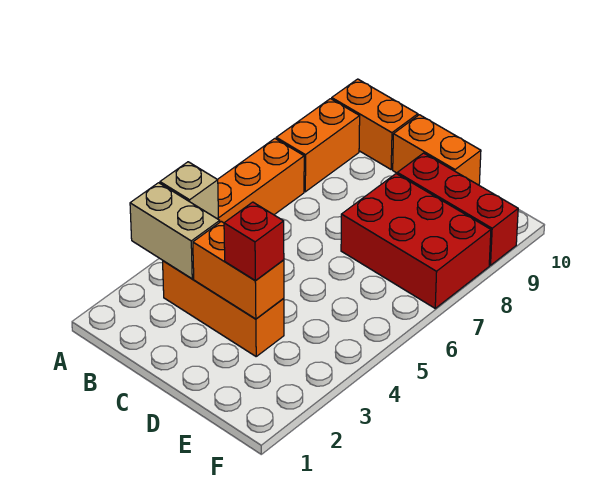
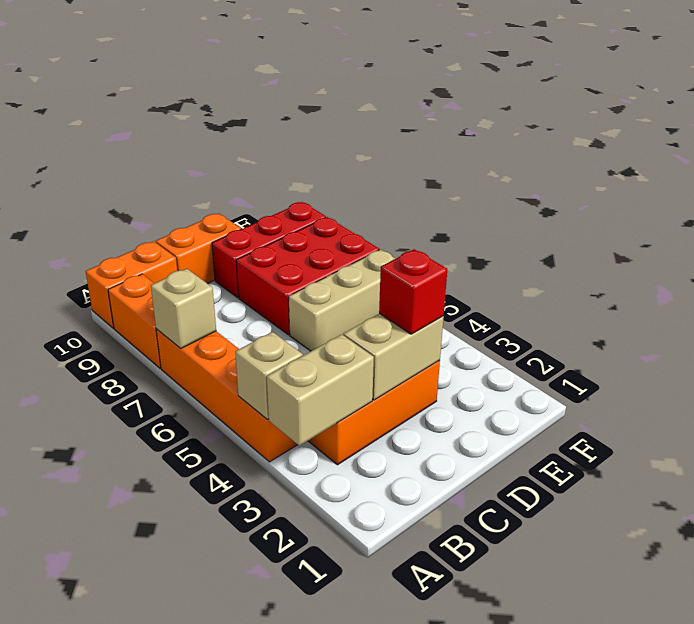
none -> tan 1x1 brick [151,269,216,348]
orange 1x2 brick [193,221,284,319] -> tan 1x2 brick [343,313,444,400]
none -> tan 1x3 brick [289,249,395,351]

